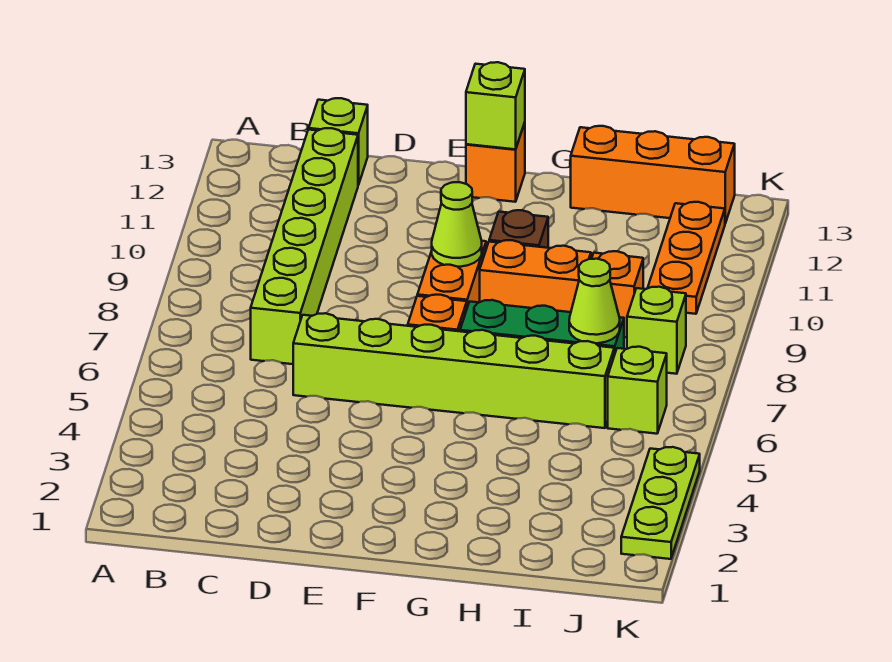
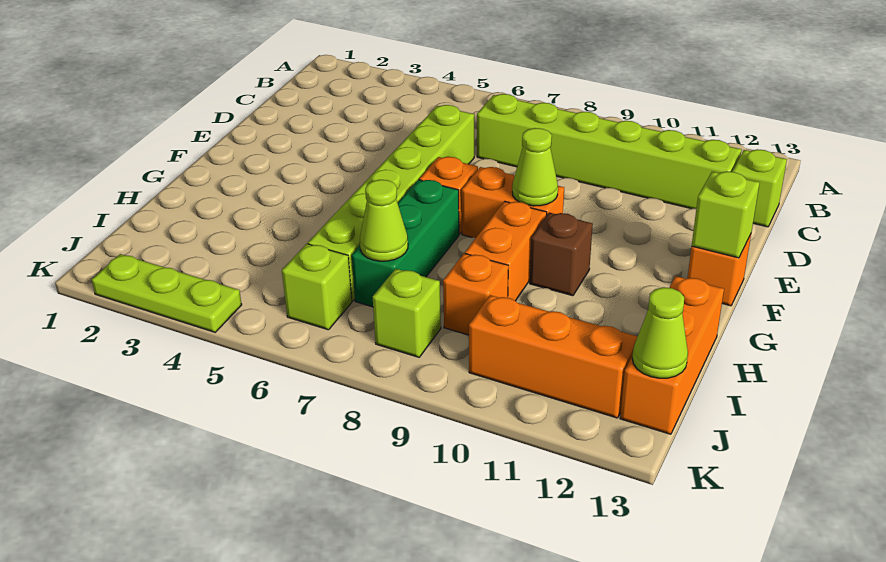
orange 1x3 plate [648,202,725,314] -> orange 1x3 brick [469,295,638,418]
none -> lime 1x1 cone [632,287,688,378]

